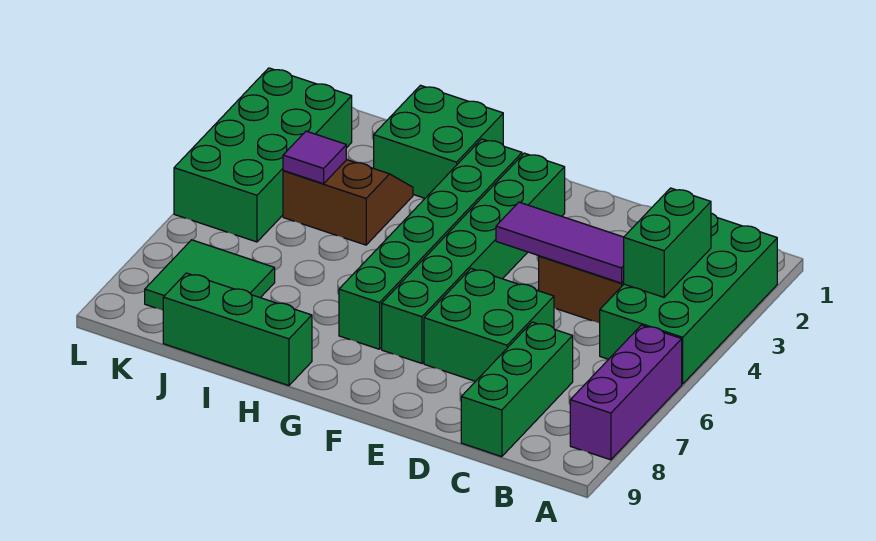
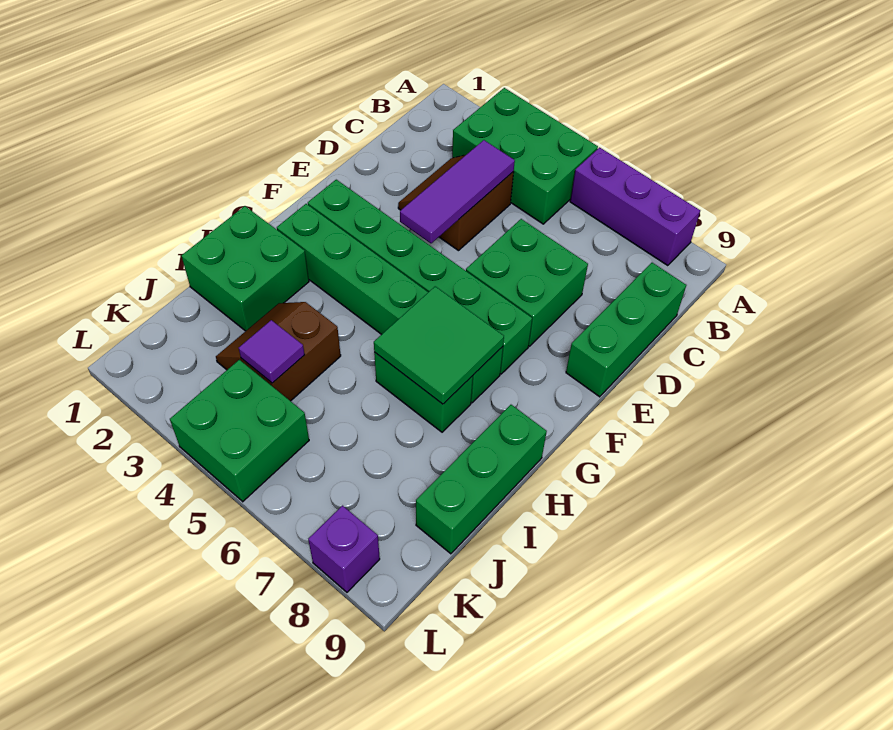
green 2x4 brick [600,213,777,384] -> green 2x3 brick [452,88,598,224]
green 1x2 brick [623,188,711,297] -> green 1x2 brick moved to [374,352,473,432]
green 1x3 brick [461,322,573,457] -> green 1x3 brick turned to [566,263,686,397]
green 2x2 tile [145,240,275,310] -> green 2x2 tile moved to [374,286,504,404]
green 2x4 brick [174,68,352,242] -> green 2x2 brick [170,360,309,502]
none -> purple 1x1 brick [308,506,380,592]

